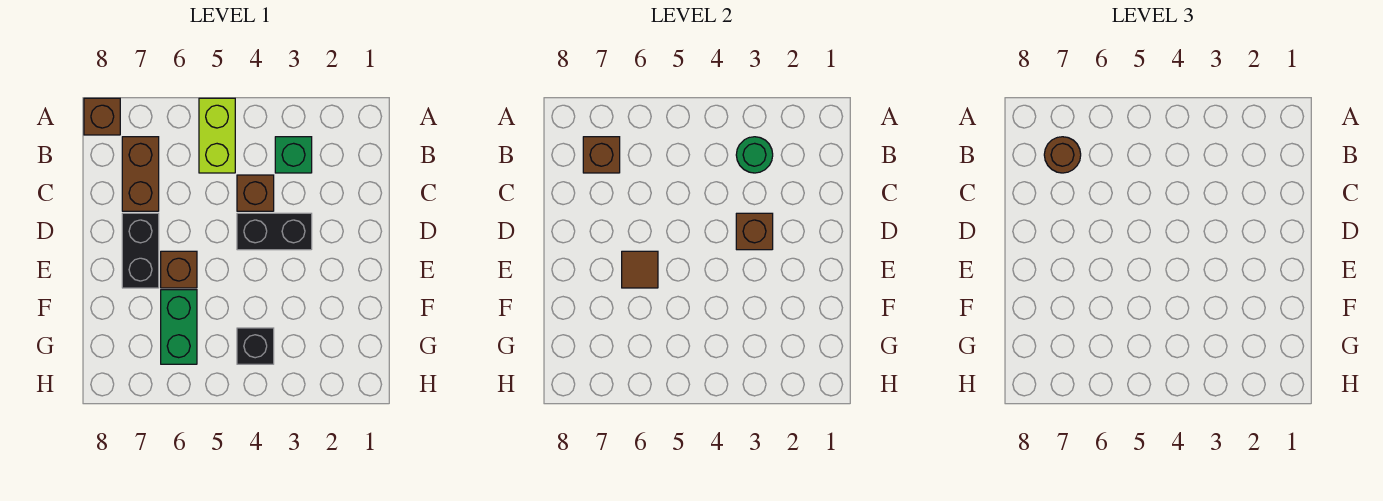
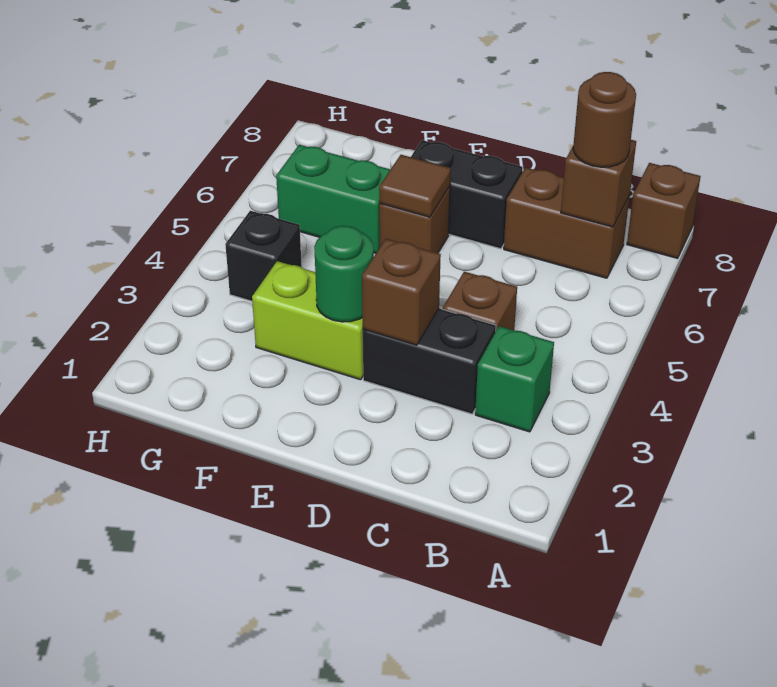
lime 1x2 brick [199,98,235,173] -> lime 1x2 brick moved to [252,261,363,380]
green 1x1 round brick [736,137,773,173] -> green 1x1 round brick moved to [314,226,374,322]
black 1x2 brick [237,213,312,250] -> black 1x2 brick turned to [363,309,496,414]

